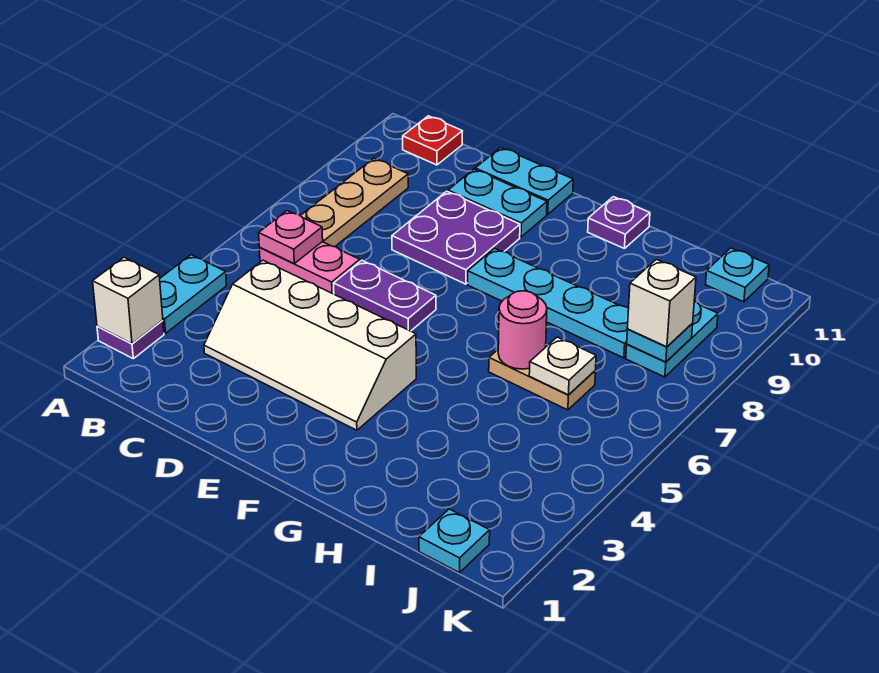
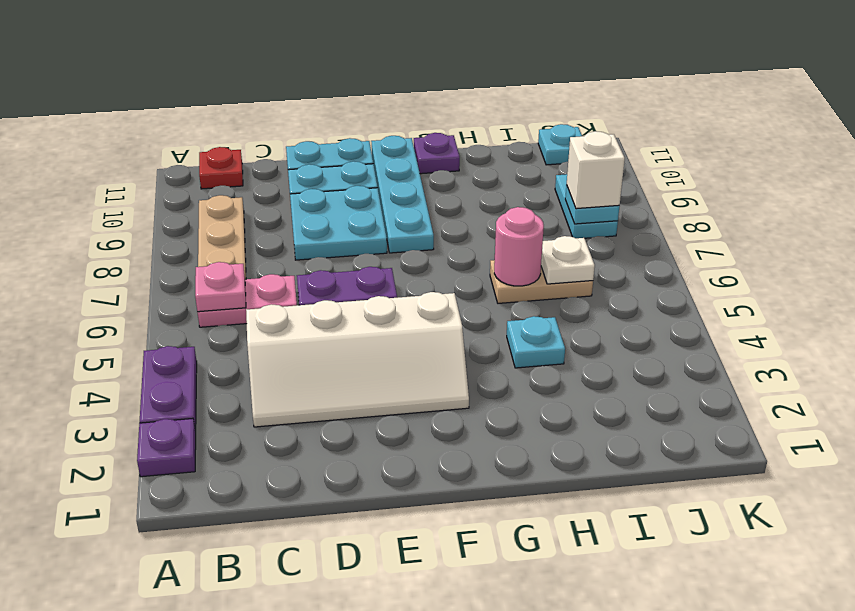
white 1x1 brick [93,257,163,344] -> none
cyan 1x2 plate [160,255,227,333] -> purple 1x2 plate [140,346,197,432]
purple 2x2 plate [392,191,520,284] -> cyan 2x2 plate [290,186,387,260]
cyan 1x4 plate [468,248,629,358] -> cyan 1x4 plate turned to [371,136,434,253]
cyan 1x1 plate [419,509,490,573] -> cyan 1x1 plate moved to [507,316,565,368]

